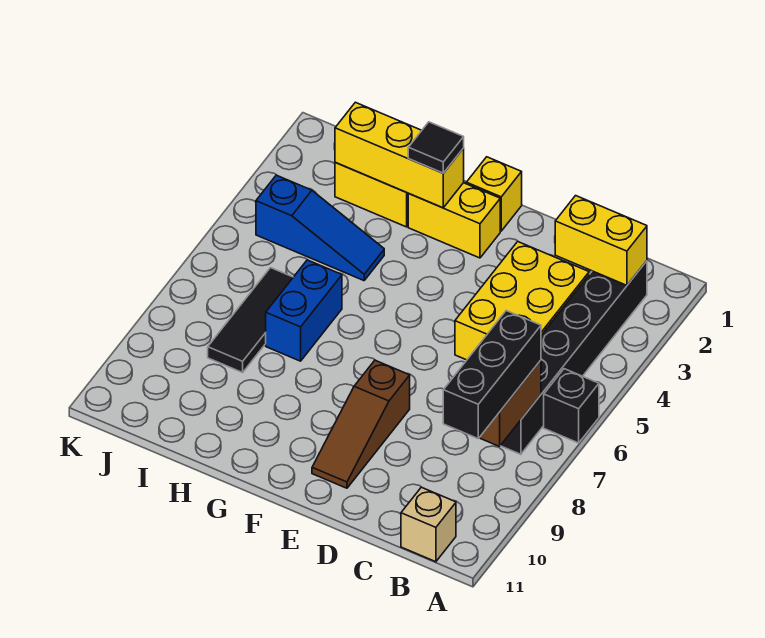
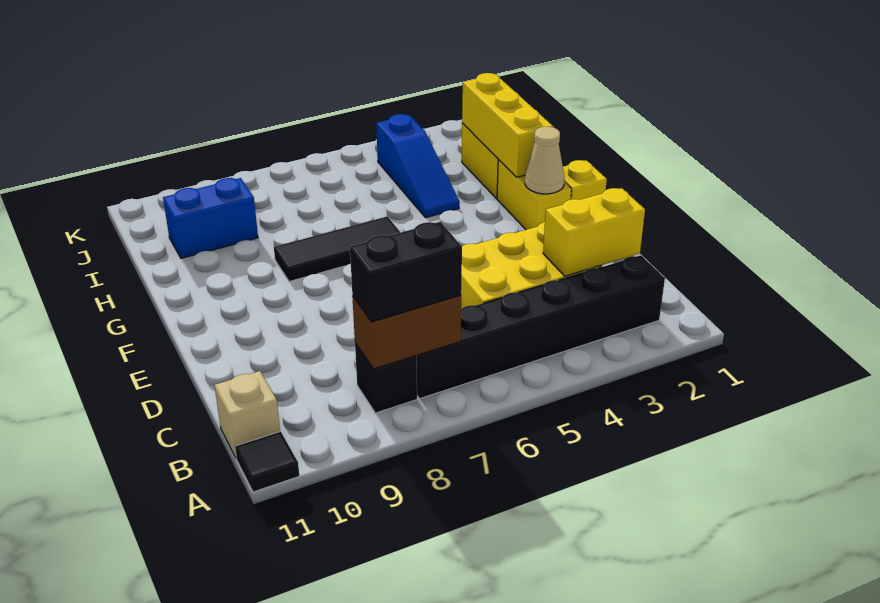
black 1x1 brick [544,369,599,443] -> black 1x1 brick moved to [355,343,417,413]
yellow 1x2 brick [555,196,647,285] -> yellow 1x2 brick turned to [543,188,645,276]
black 1x3 brick [443,311,541,438] -> black 1x2 brick [350,222,462,322]
brown 1x3 slope [312,360,410,488] -> none
none -> tan 1x1 cone [525,127,564,194]
black 1x1 tile [408,122,464,173] -> black 1x1 tile moved to [235,431,299,492]
blue 1x2 brick [266,260,342,361] -> blue 1x2 brick moved to [163,178,258,258]
black 1x3 tile [208,268,293,372] -> black 1x3 tile moved to [274,216,401,282]

